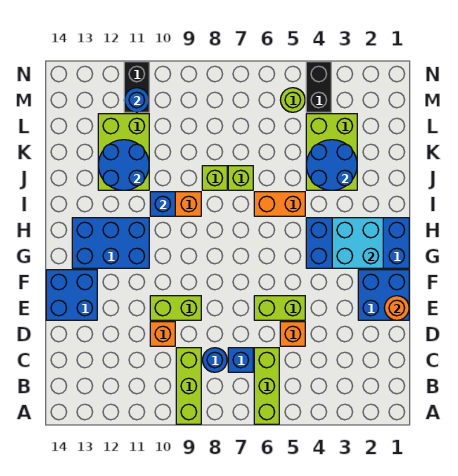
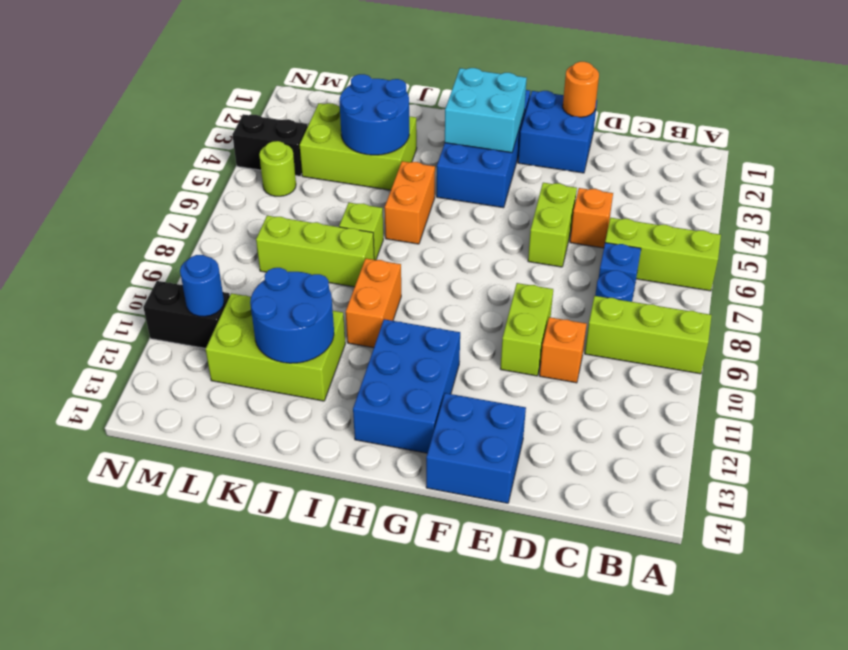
blue 1x1 brick [150,192,175,216] -> none
lime 1x1 brick [202,166,227,190] -> lime 1x3 brick [256,216,374,287]

